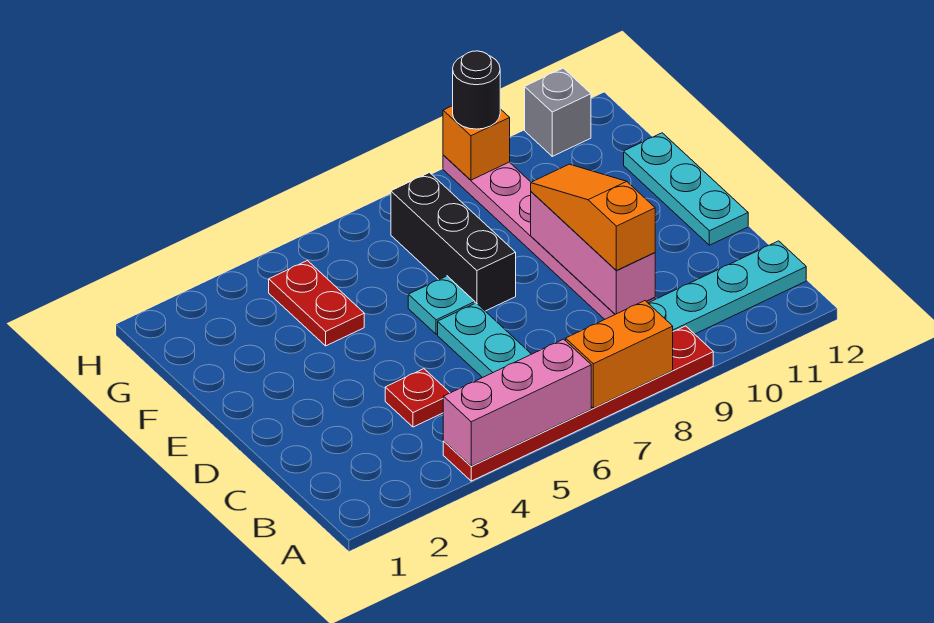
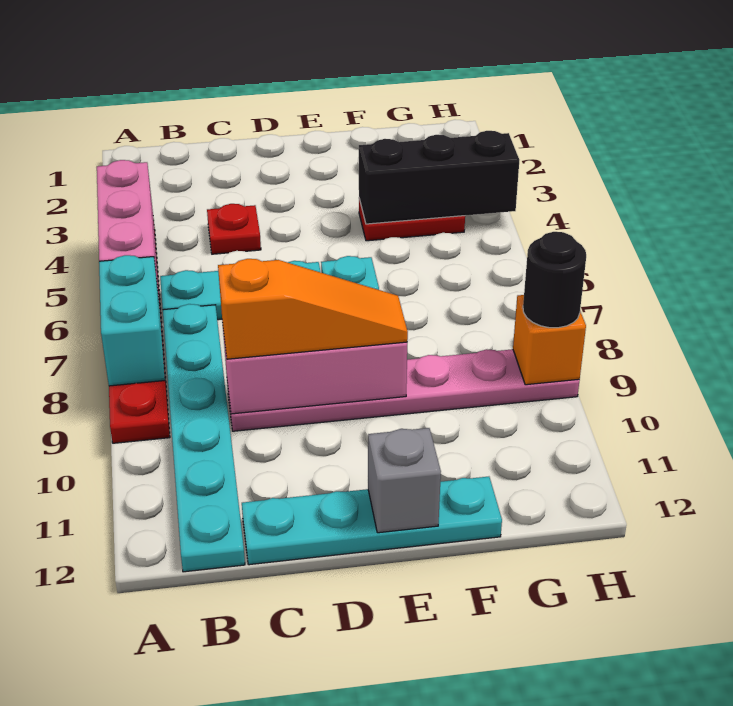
orange 1x2 brick [566,301,673,408] -> cyan 1x2 brick [99,255,165,386]
cyan 1x3 plate [624,133,748,245] -> cyan 1x4 plate [242,477,502,565]
black 1x3 brick [391,173,516,311] -> black 1x3 brick moved to [359,131,519,224]
grey 1x1 brick [525,68,591,156] -> grey 1x1 brick moved to [368,428,441,533]

